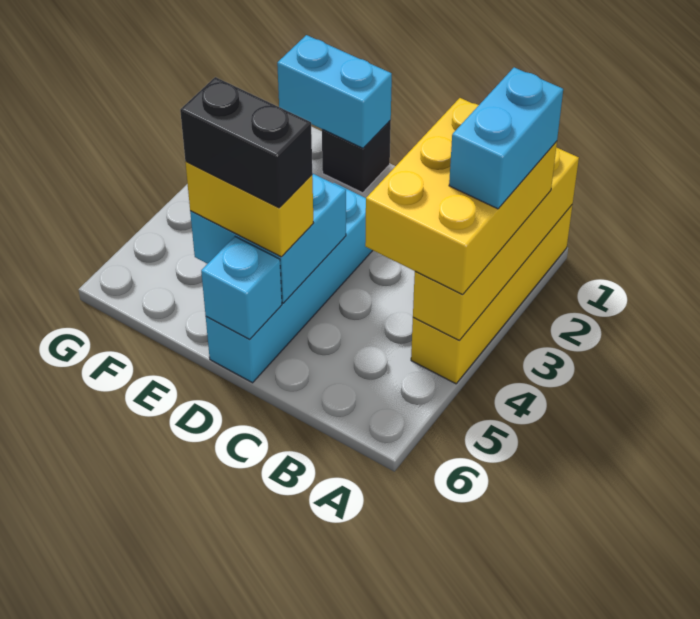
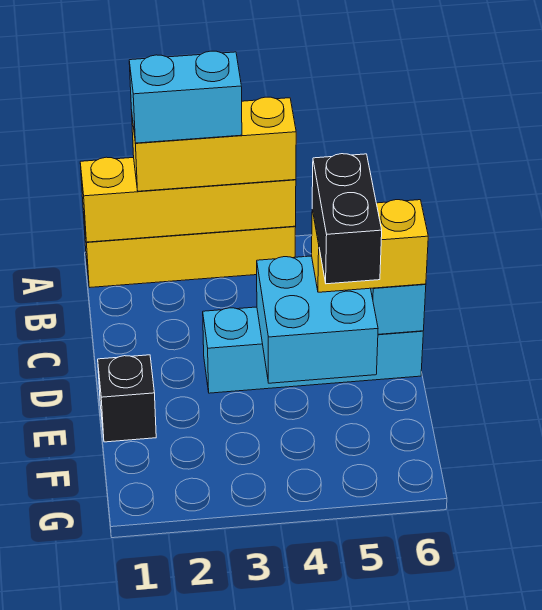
yellow 2x3 brick [365,98,557,295] -> yellow 1x3 brick [132,97,296,191]
yellow 1x2 brick [185,162,313,257] -> yellow 1x2 brick turned to [312,200,428,292]
cyan 1x2 brick [277,35,392,148] -> none

